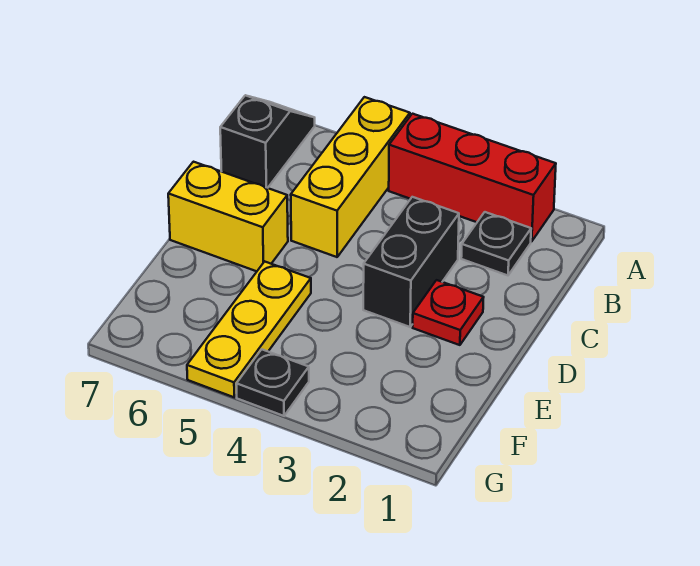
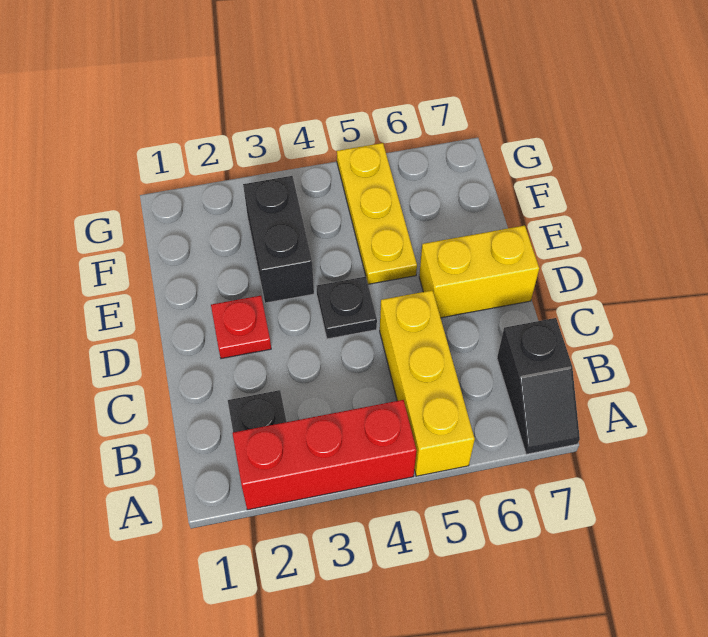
black 1x2 brick [363,197,459,327] -> black 1x2 brick moved to [243,176,314,303]
black 1x1 plate [236,349,309,416] -> black 1x1 plate moved to [317,277,377,339]

